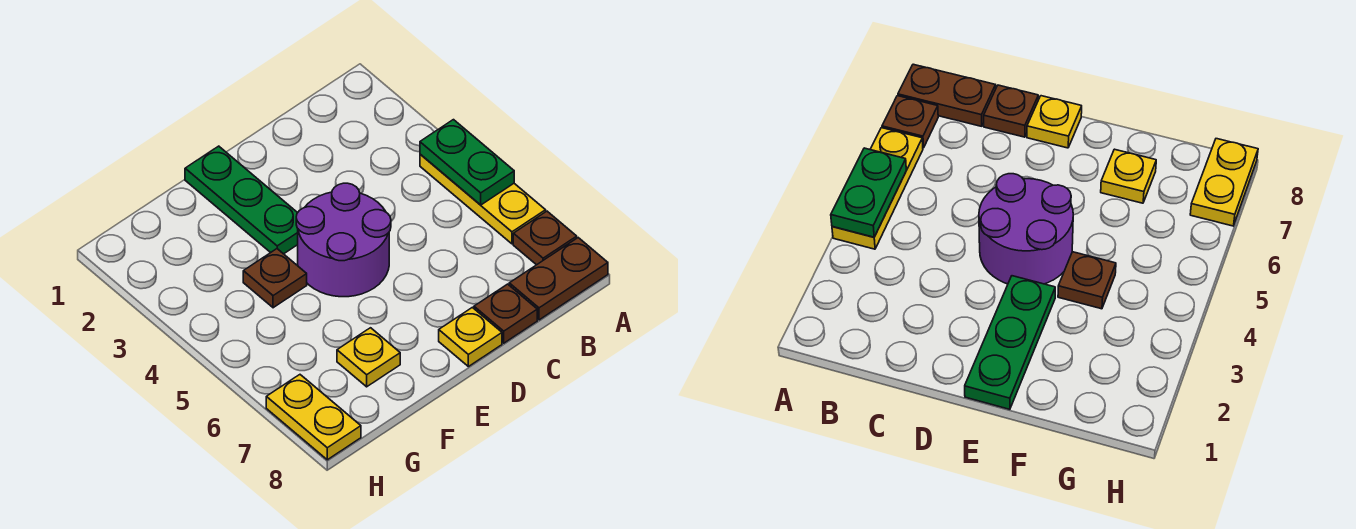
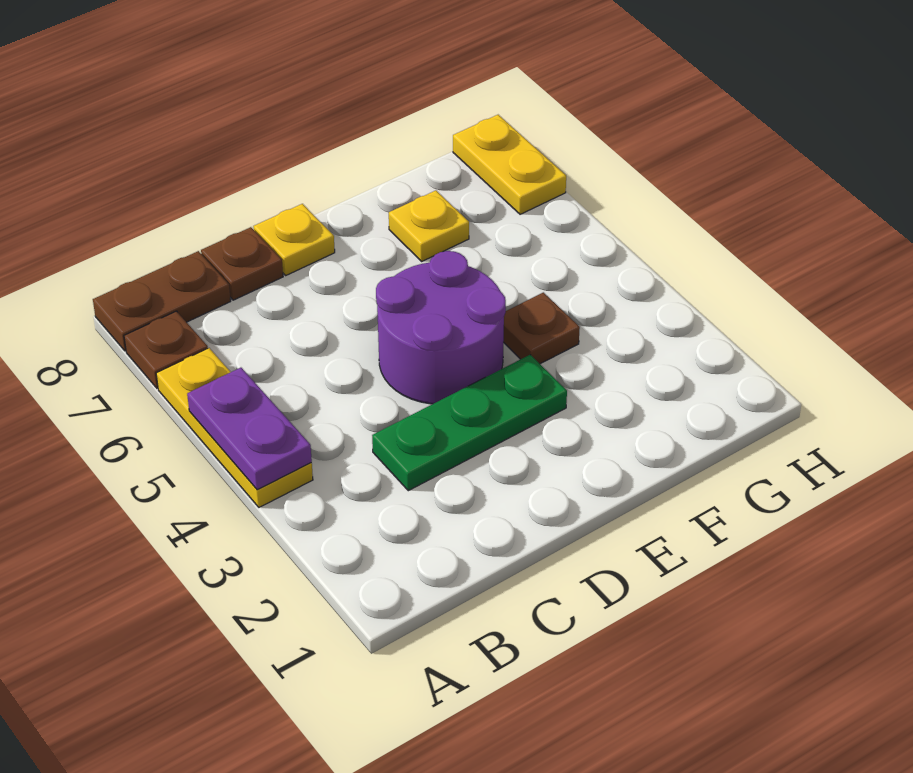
green 1x2 plate [420,120,514,205] -> purple 1x2 plate [187,368,312,490]
green 1x3 plate [185,146,298,254] -> green 1x3 plate turned to [372,355,567,491]

